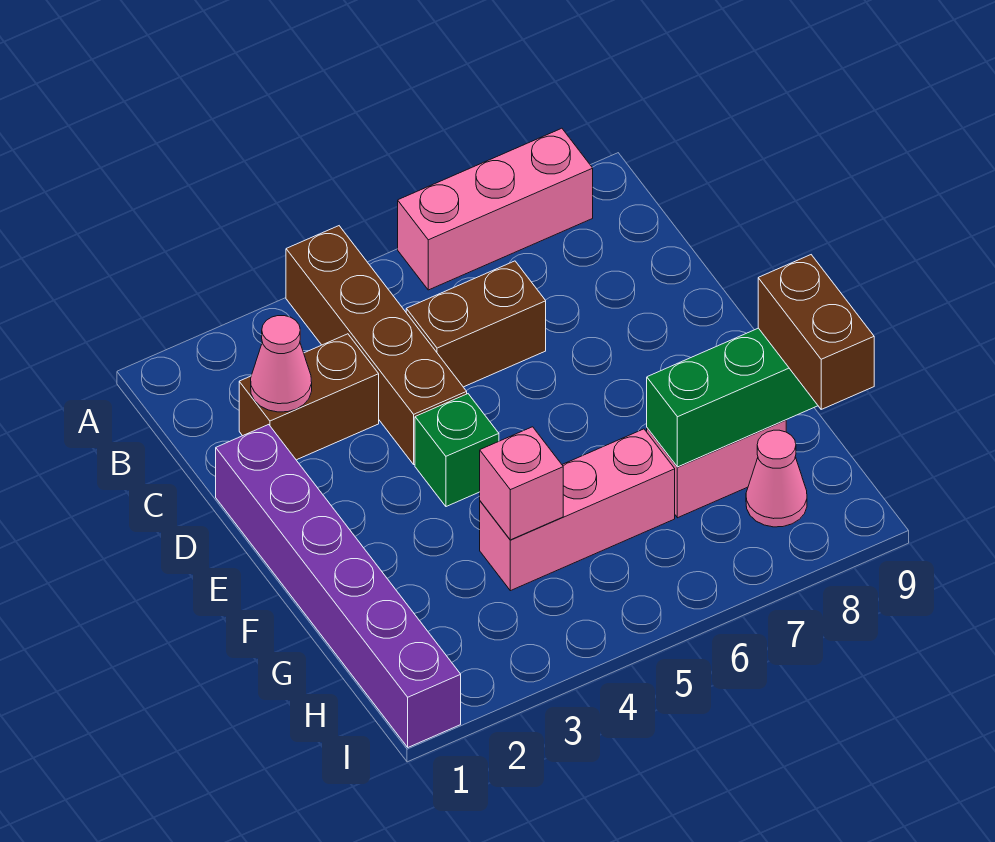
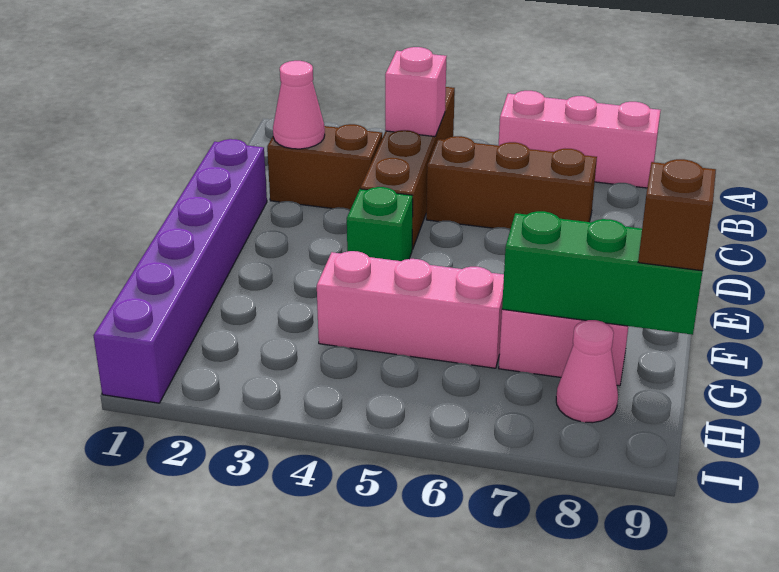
brown 1x2 brick [406,261,546,387] -> brown 1x3 brick [426,136,597,229]
pink 1x1 brick [480,427,563,540] -> pink 1x1 brick moved to [385,47,447,137]
brown 1x2 brick [758,255,874,409] -> brown 1x1 brick [638,159,716,271]

